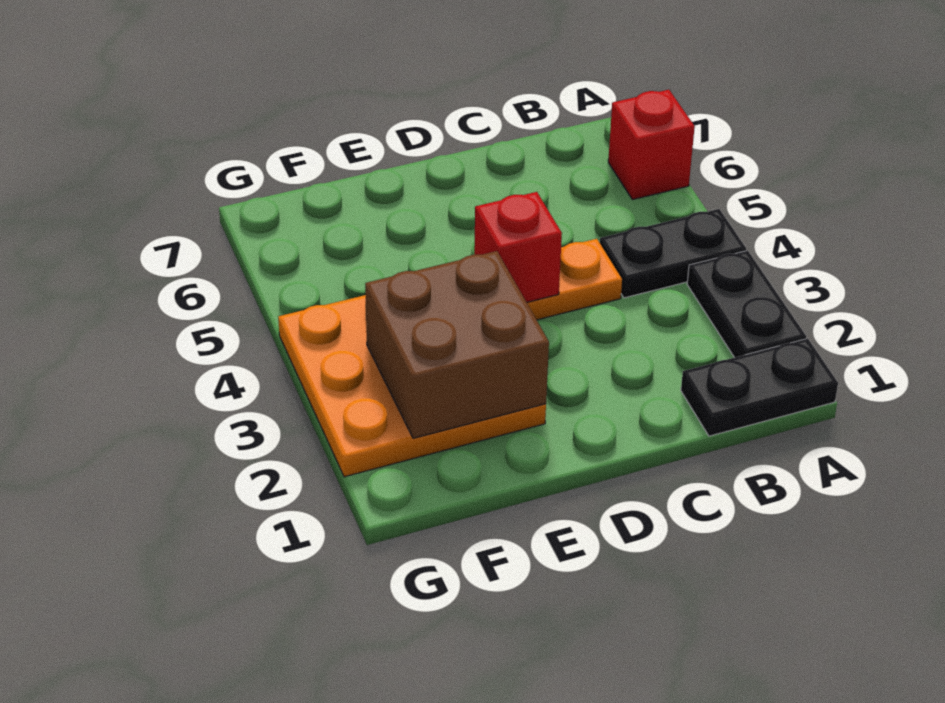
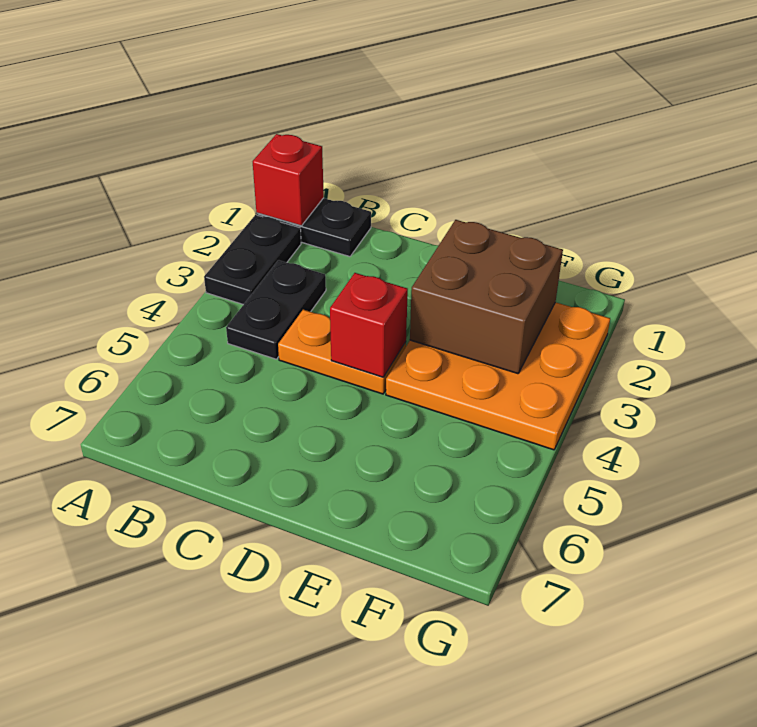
black 1x2 plate [600,209,746,298] -> black 1x2 plate turned to [226,260,326,359]
red 1x1 brick [608,90,695,200] -> red 1x1 brick moved to [253,134,324,226]

